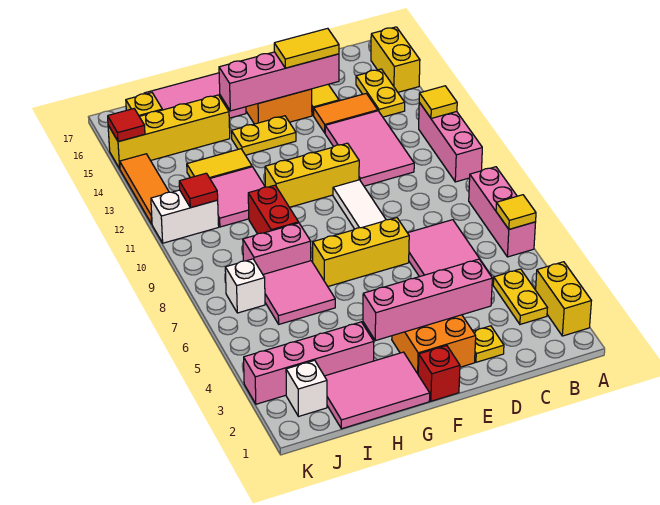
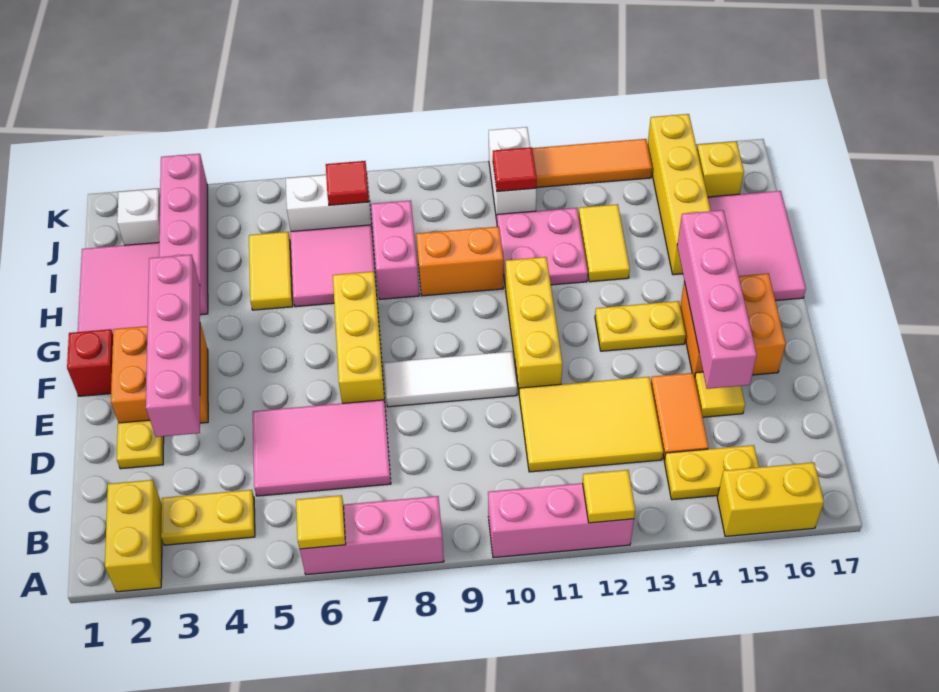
yellow 1x2 brick [536,262,591,336] -> yellow 1x2 brick turned to [105,480,162,592]
pink 2x3 tile [325,111,414,186] -> yellow 2x3 tile [519,377,663,472]
yellow 1x2 tile [274,28,339,68] -> yellow 1x2 tile moved to [249,232,293,310]
yellow 1x2 plate [231,116,296,155] -> yellow 1x2 plate turned to [595,301,686,351]
red 1x2 brick [248,185,299,234] -> orange 1x2 brick [416,227,503,296]
pink 2x2 tile [210,167,265,227] -> pink 2x2 plate [497,208,588,288]
white 1x1 brick [225,259,265,313] -> white 1x2 brick [286,175,372,231]
red 1x1 tile [108,109,145,142] -> red 1x1 tile moved to [326,161,369,205]

